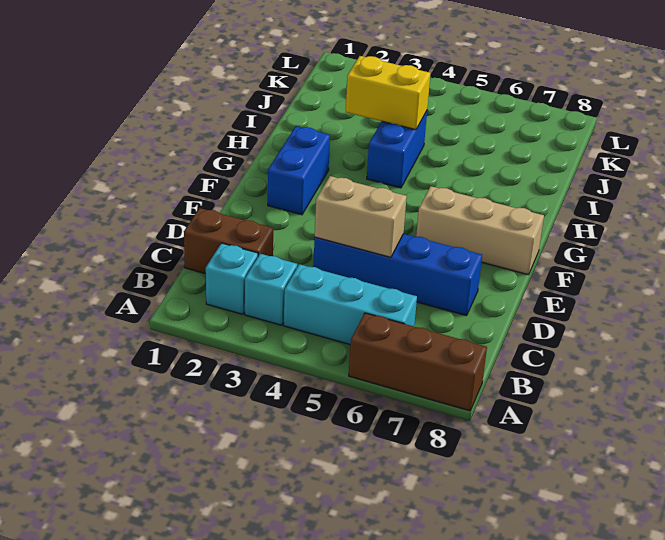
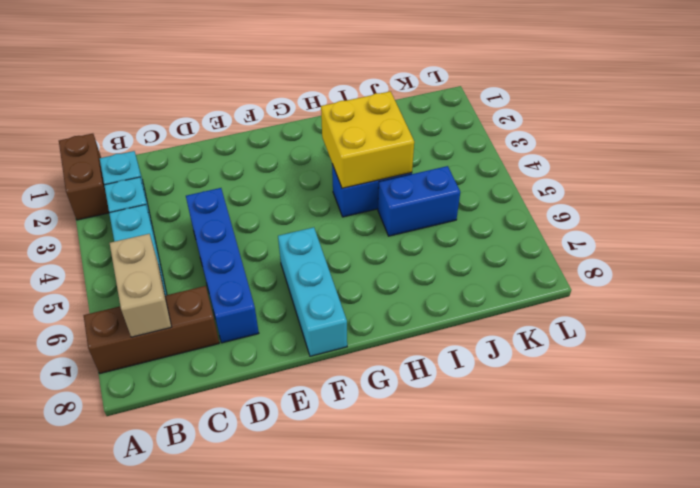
brown 1x3 brick [349,313,487,411] -> brown 1x3 brick turned to [84,286,219,373]
brown 1x2 brick [184,208,273,274] -> brown 1x2 brick moved to [59,134,109,220]
tan 1x2 brick [315,176,407,257] -> tan 1x2 brick moved to [110,234,171,337]
blue 1x2 brick [268,126,330,215] -> blue 1x2 brick moved to [378,166,460,236]
tan 1x3 brick [416,186,544,275] -> cyan 1x3 brick [278,227,347,356]
yellow 1x2 brick [346,56,430,130] -> yellow 2x2 brick [321,91,414,188]

